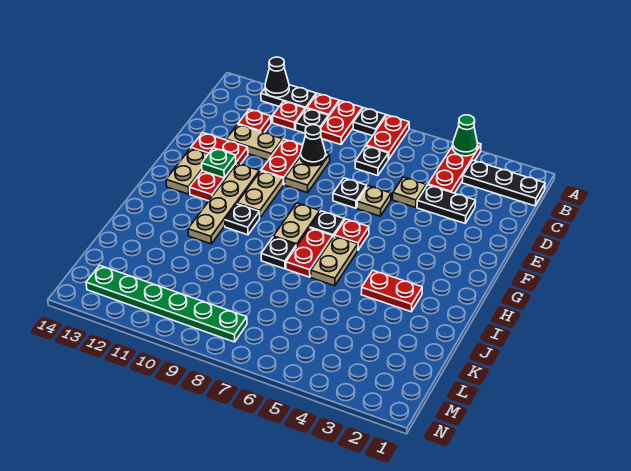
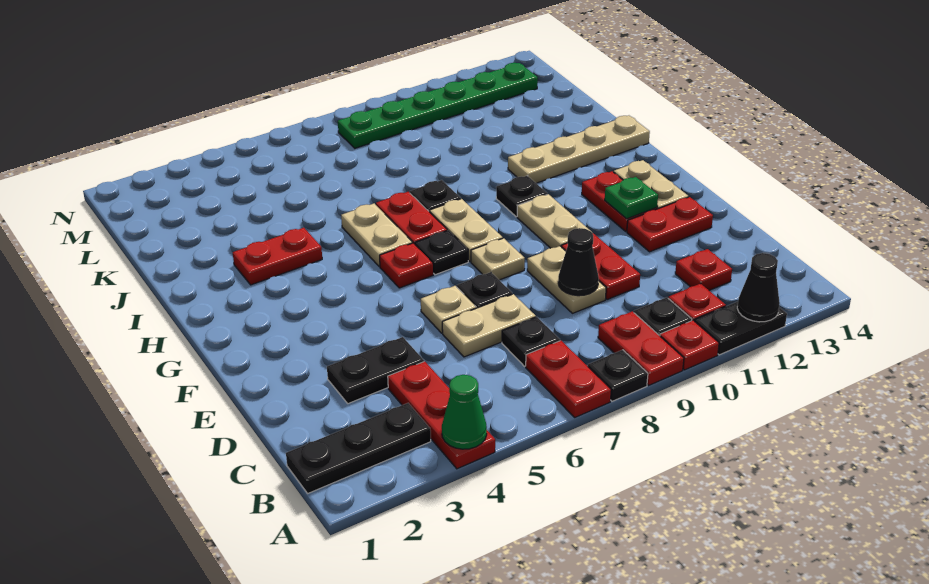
tan 1x1 plate [393,177,426,208] -> tan 1x1 plate moved to [471,238,525,280]
tan 1x2 plate [226,125,283,160] -> tan 1x2 plate moved to [442,294,536,357]
tan 1x4 plate [188,163,259,244] -> tan 1x4 plate turned to [508,116,650,183]

